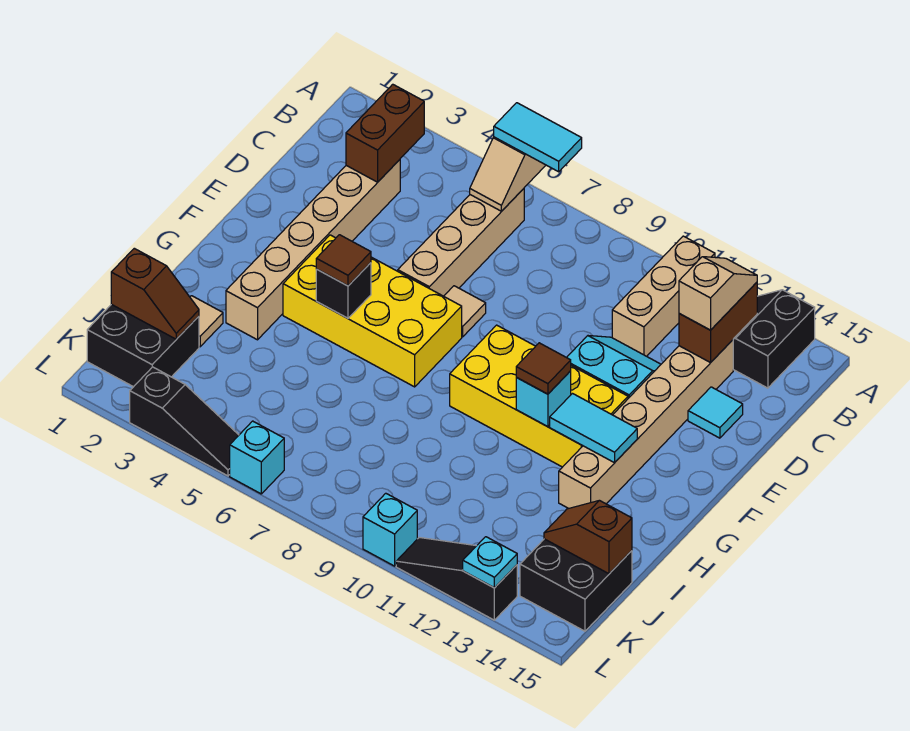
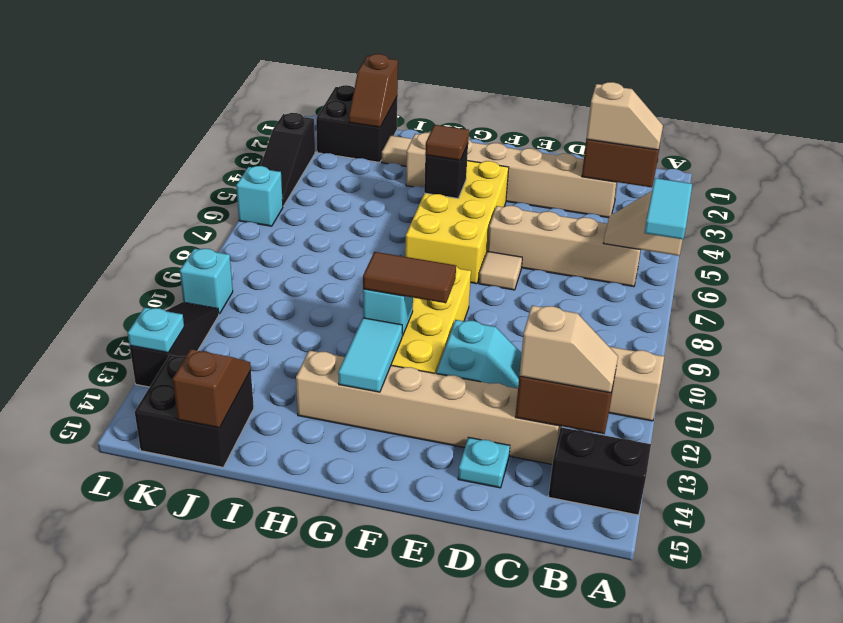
none -> tan 1x2 slope [586,82,663,150]
cyan 1x1 tile [688,387,743,438] -> cyan 1x1 plate [458,437,510,488]
brown 1x1 tile [516,343,571,394] -> brown 1x2 tile [363,252,456,303]

